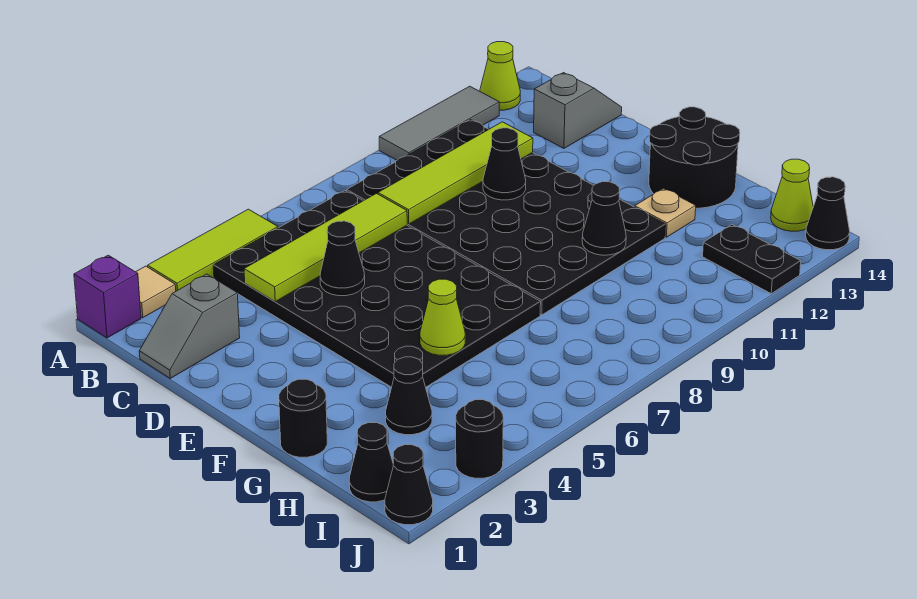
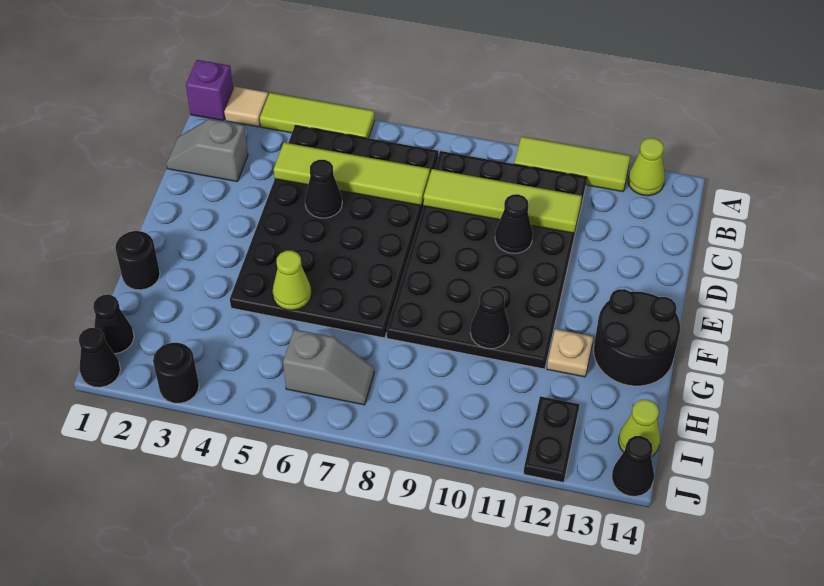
grey 1x3 tile [379,86,499,160] -> lime 1x3 tile [514,137,630,192]
grey 1x2 slope [534,73,622,148] -> grey 1x2 slope moved to [283,329,374,405]
black 1x1 cone [386,357,432,435] -> none

